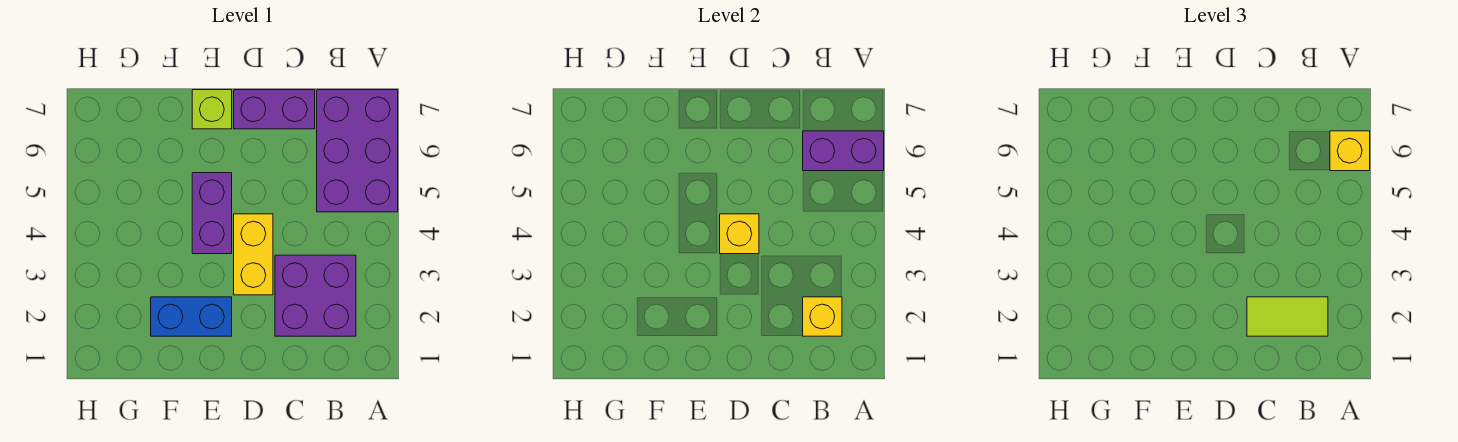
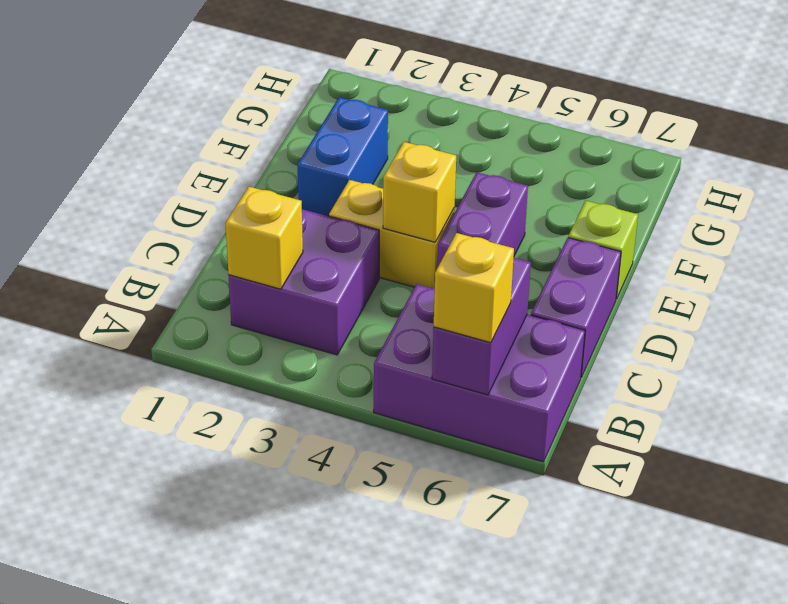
lime 1x2 tile [1247,297,1328,336] -> none
purple 1x2 brick [192,173,232,254] -> purple 1x2 brick turned to [437,172,528,268]

